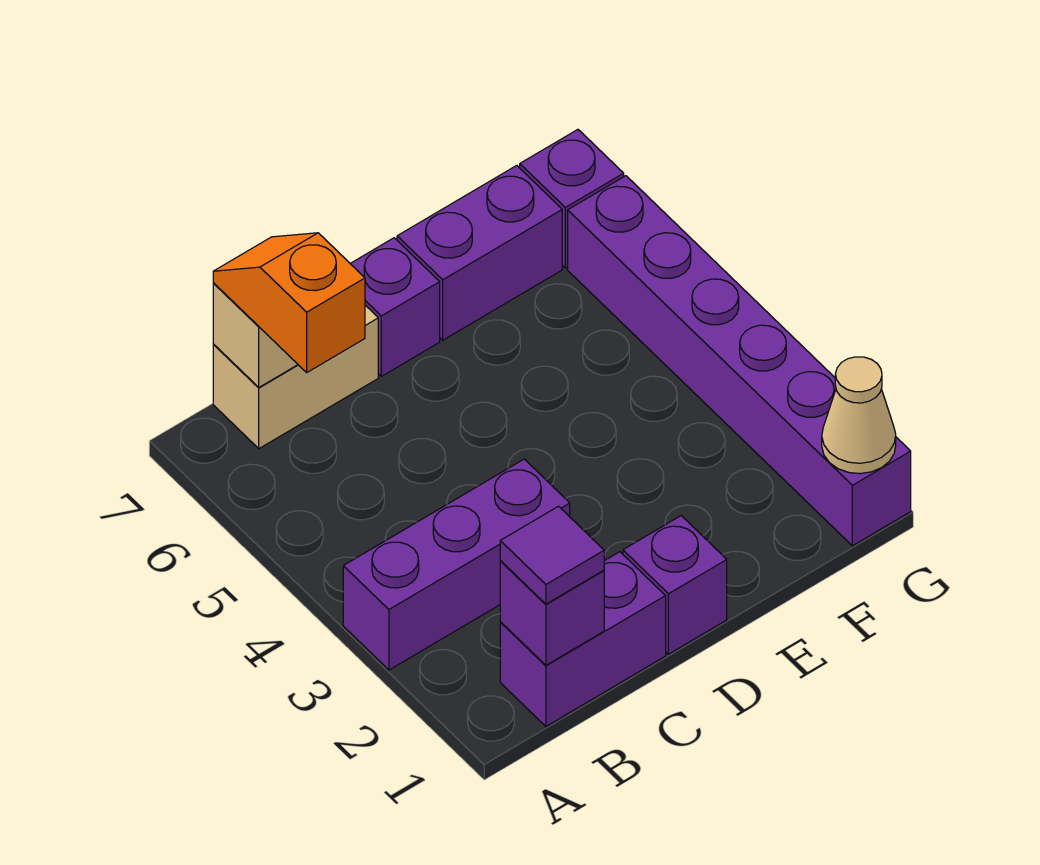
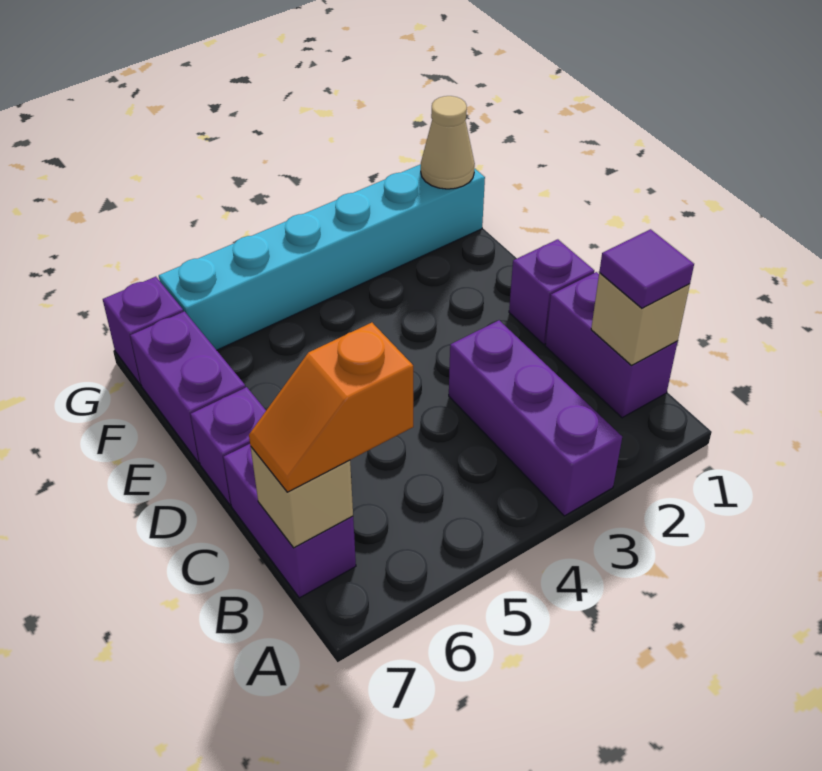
purple 1x1 brick [500,561,604,665] -> tan 1x1 brick [591,273,690,365]
tan 1x2 brick [213,305,378,449] -> purple 1x2 brick [223,444,356,598]
purple 1x6 brick [568,176,911,546] -> cyan 1x6 brick [159,164,485,350]

